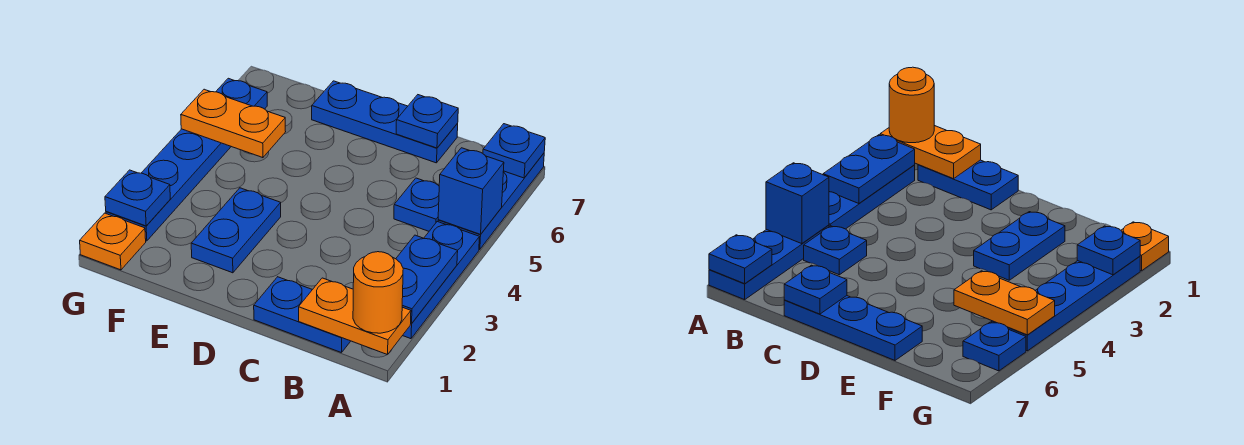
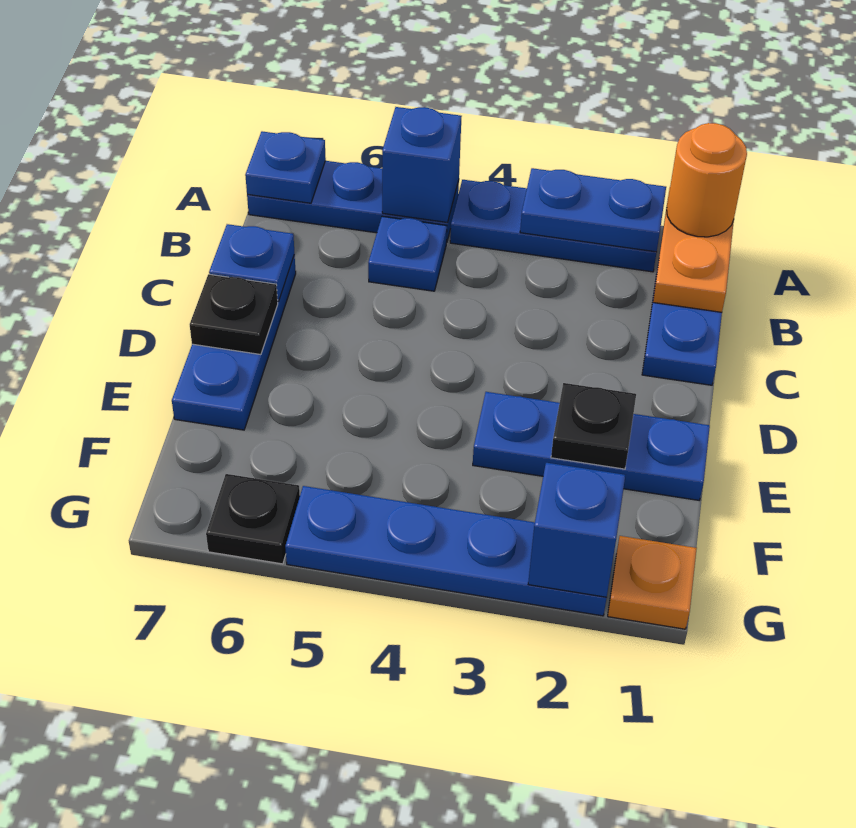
none -> black 1x1 plate [190,274,278,355]
blue 1x2 plate [191,188,281,273] -> blue 1x3 plate [473,392,710,500]
none -> black 1x1 plate [551,383,636,469]
orange 1x2 plate [181,89,286,158] -> none
blue 1x1 plate [105,170,170,226] -> blue 1x1 brick [528,463,625,597]
blue 1x1 plate [216,78,267,109] -> black 1x1 plate [206,474,300,564]

